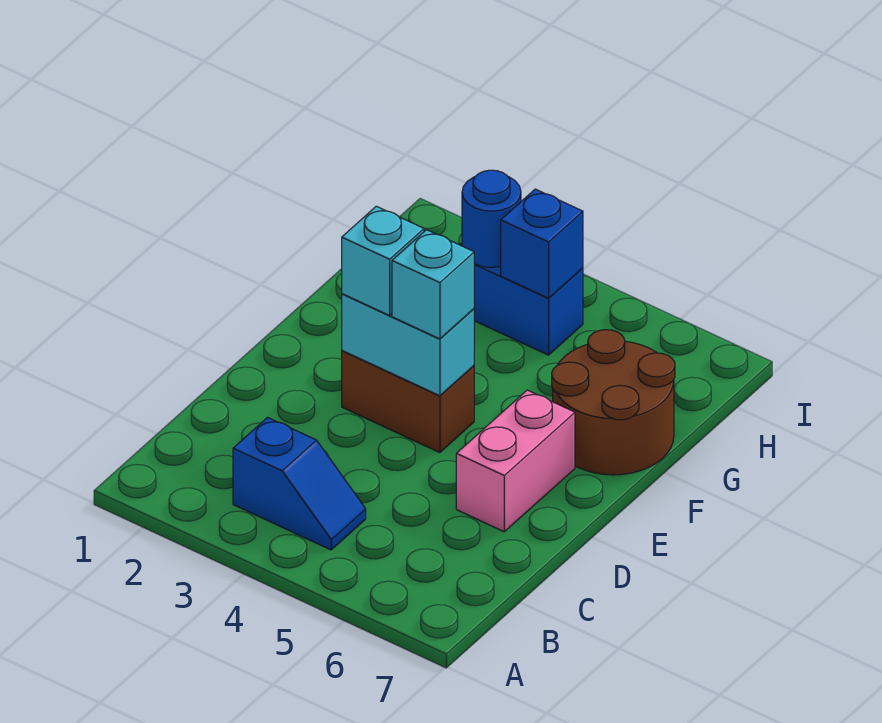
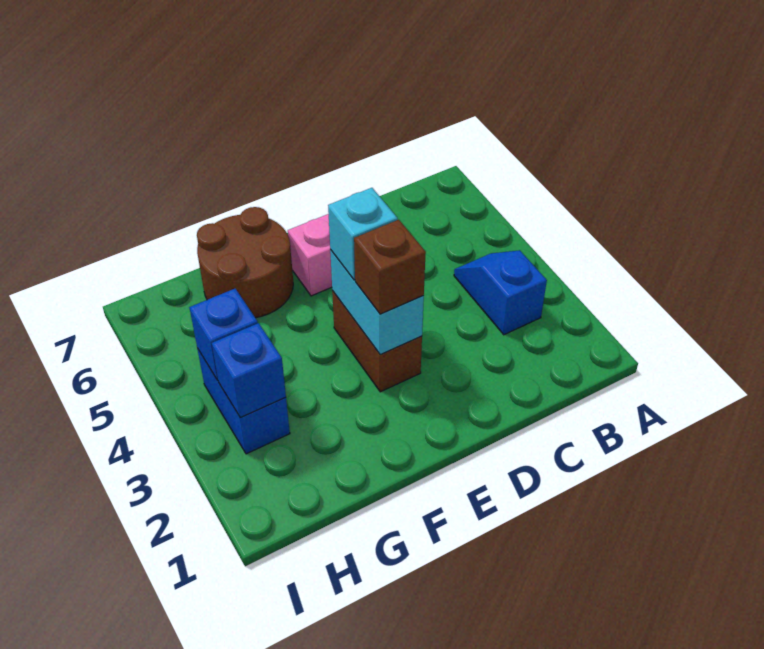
cyan 1x1 brick [342,206,424,315] -> brown 1x1 brick [354,220,426,314]
blue 1x1 round brick [462,170,521,268] -> blue 1x1 brick [212,323,286,417]

